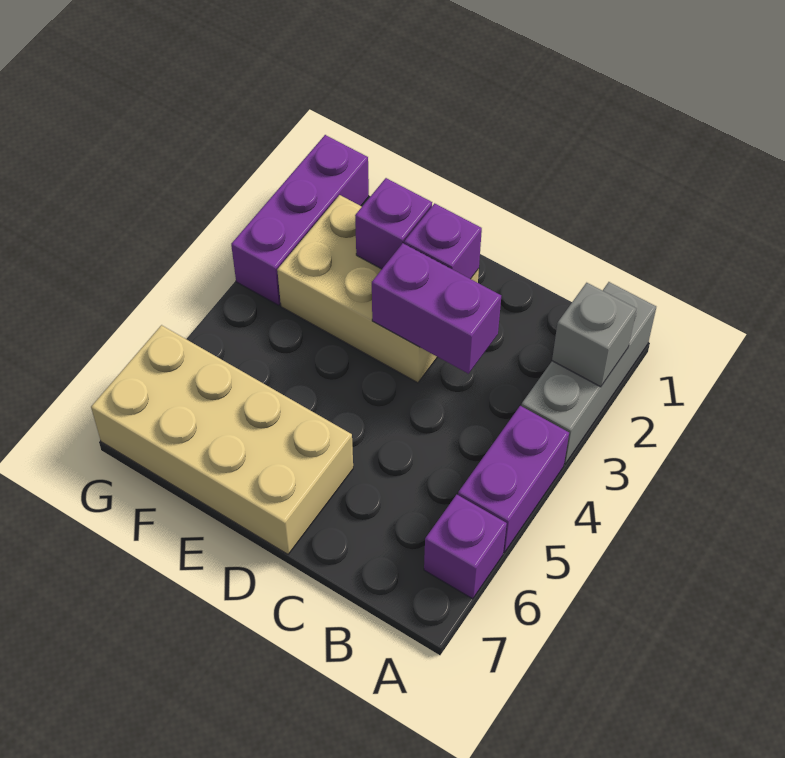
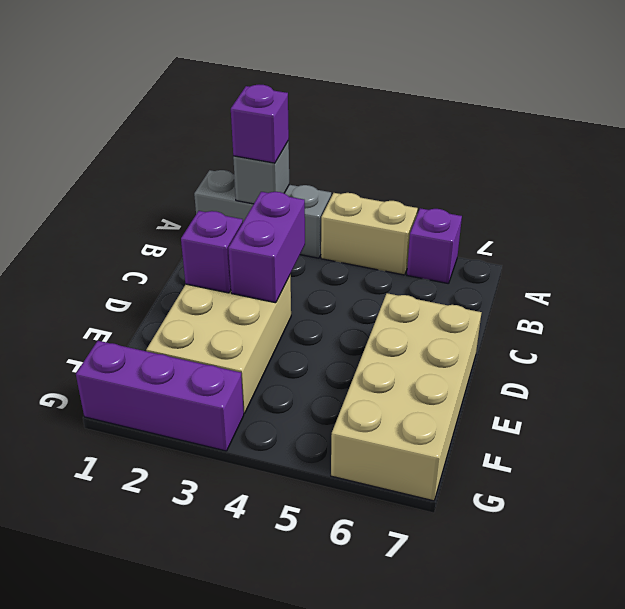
purple 1x2 brick [458,406,569,553] -> tan 1x2 brick [321,193,418,275]
purple 1x1 brick [355,178,432,269] -> purple 1x1 brick moved to [231,85,289,163]

